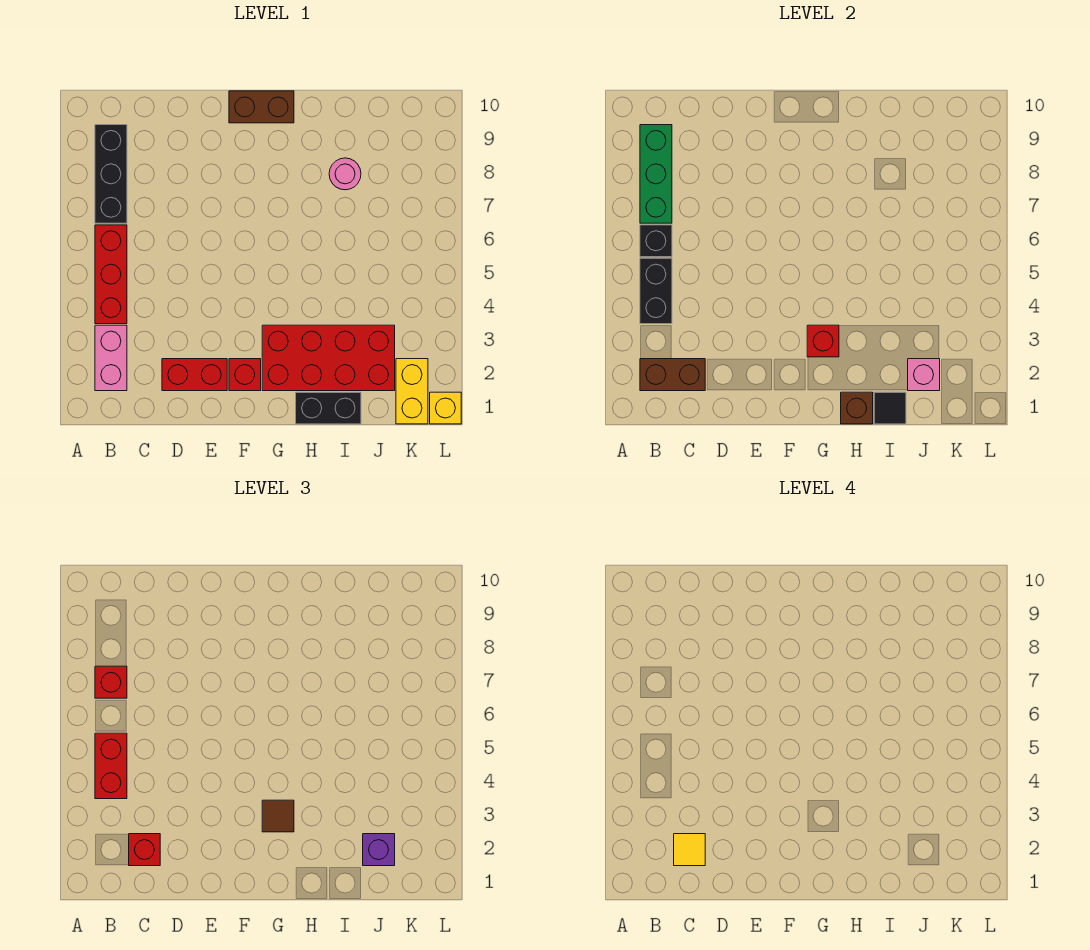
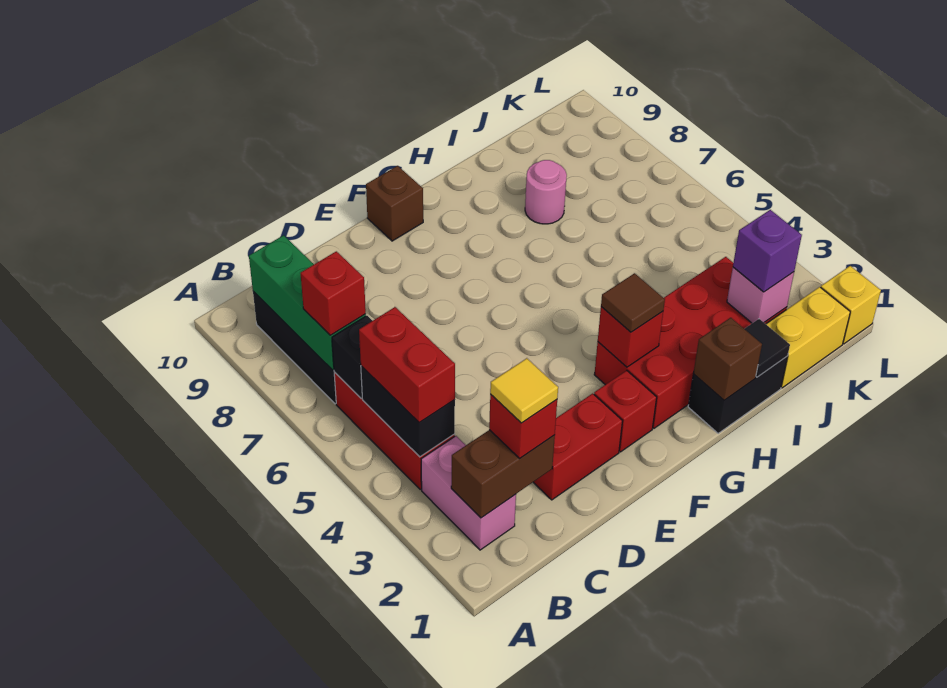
brown 1x2 brick [229,91,294,123] -> brown 1x1 brick [366,166,423,241]
yellow 1x2 brick [396,359,428,424] -> yellow 1x2 brick turned to [766,287,850,388]

